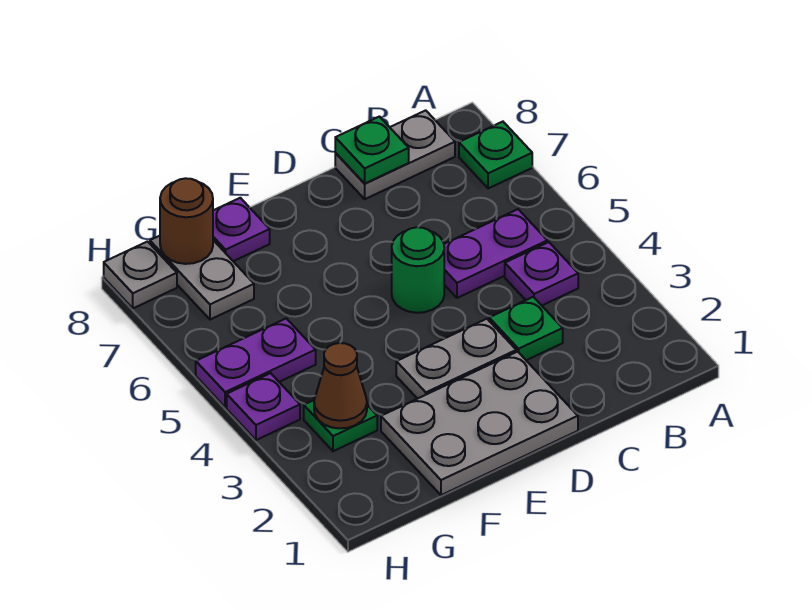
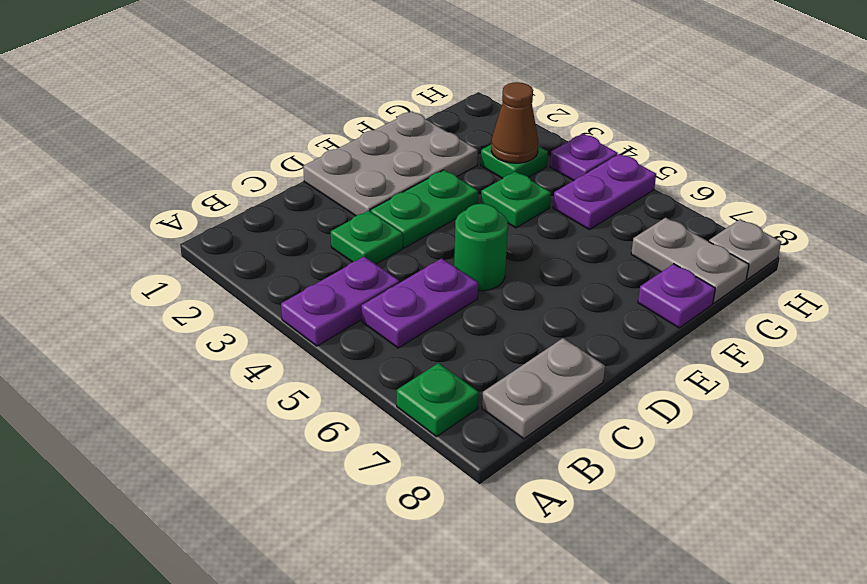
purple 1x1 plate [505,242,578,305] -> purple 1x2 plate [281,257,399,346]
green 1x1 plate [335,117,409,184] -> green 1x1 plate moved to [481,172,551,228]
grey 1x2 plate [396,319,516,399] -> green 1x2 plate [371,170,478,248]
brown 1x1 round brick [160,178,213,264] -> none

